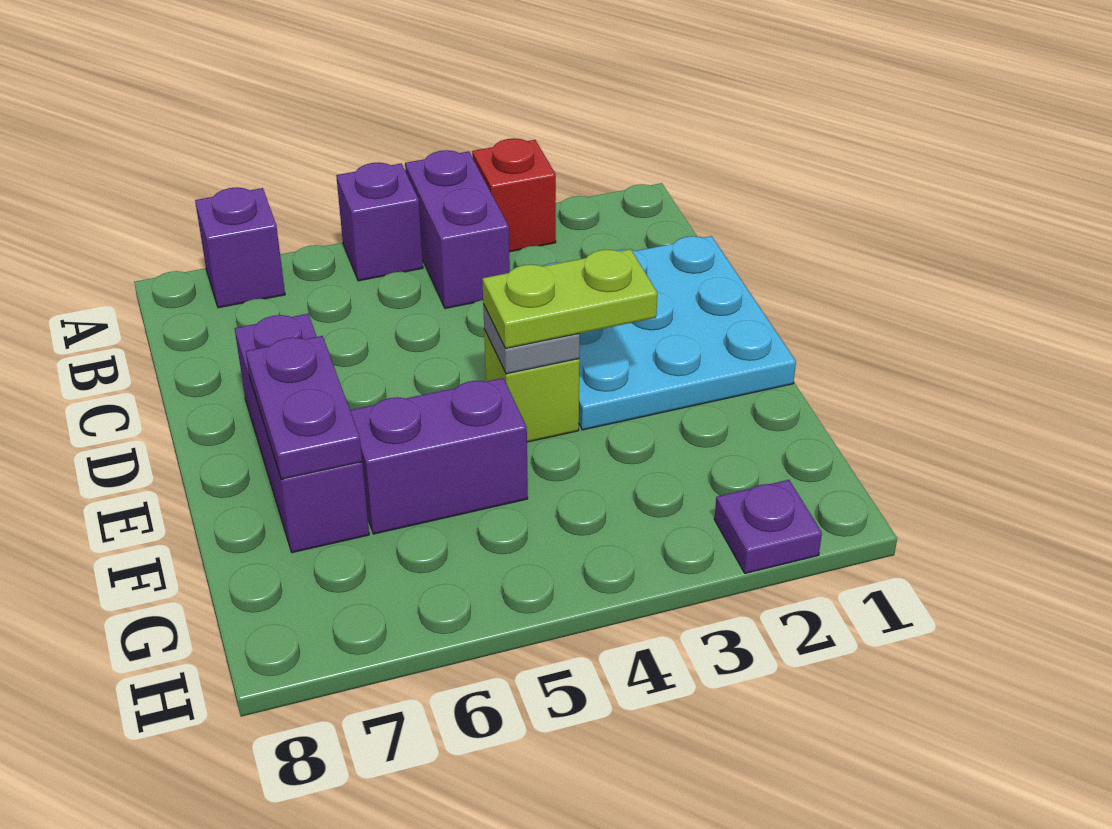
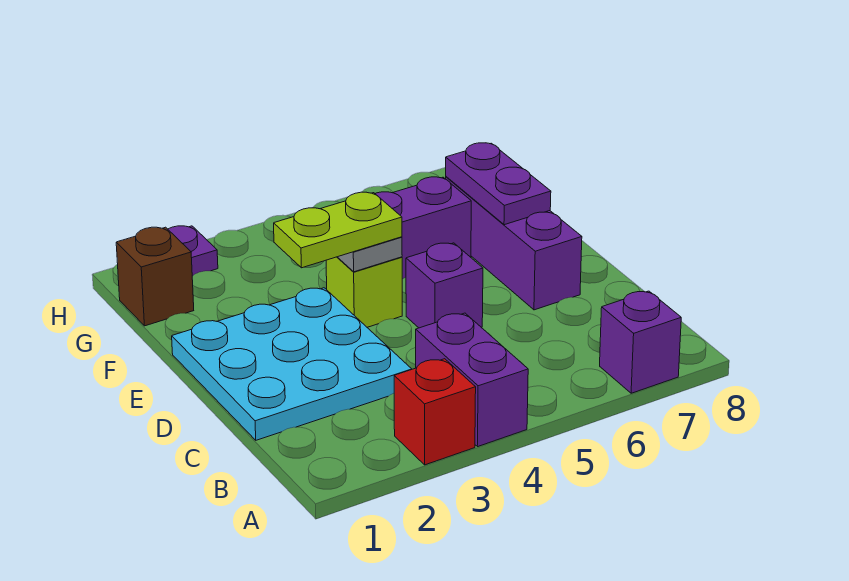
purple 1x1 brick [336,162,423,281] -> purple 1x1 brick moved to [406,243,483,328]
none -> brown 1x1 brick [116,227,194,326]

